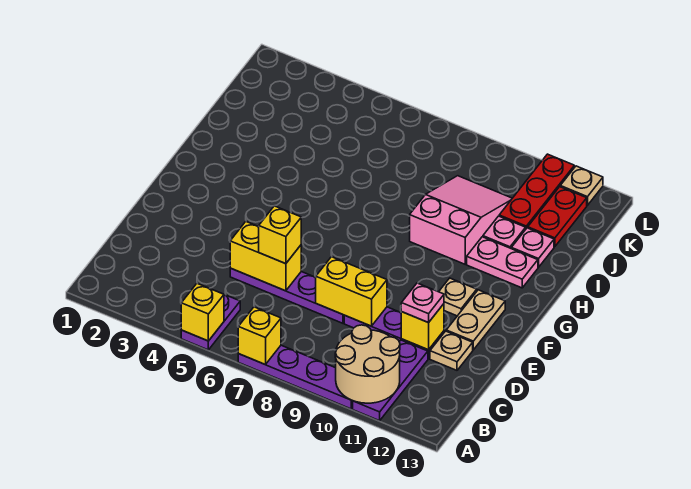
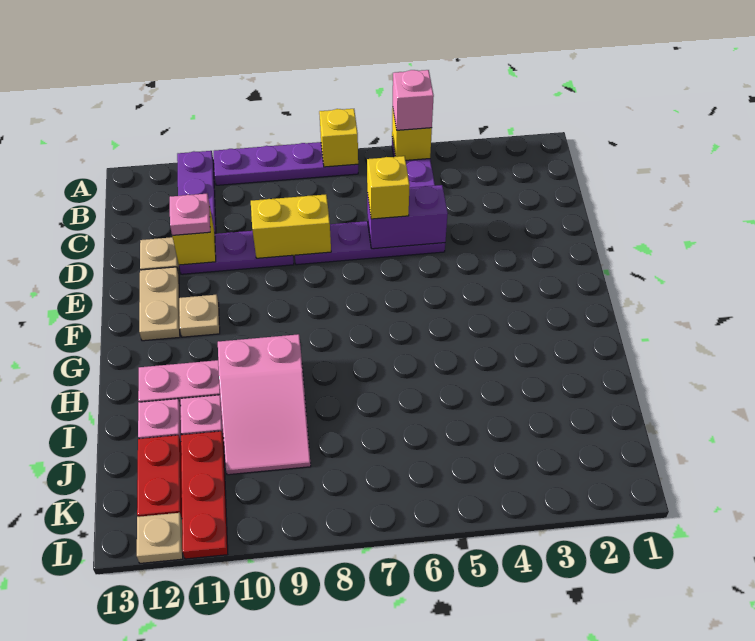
none -> pink 1x1 brick [393,70,434,130]
tan 2x2 round brick [335,325,400,403] -> none
yellow 1x2 brick [230,222,301,291] -> purple 1x2 brick [367,185,448,249]

